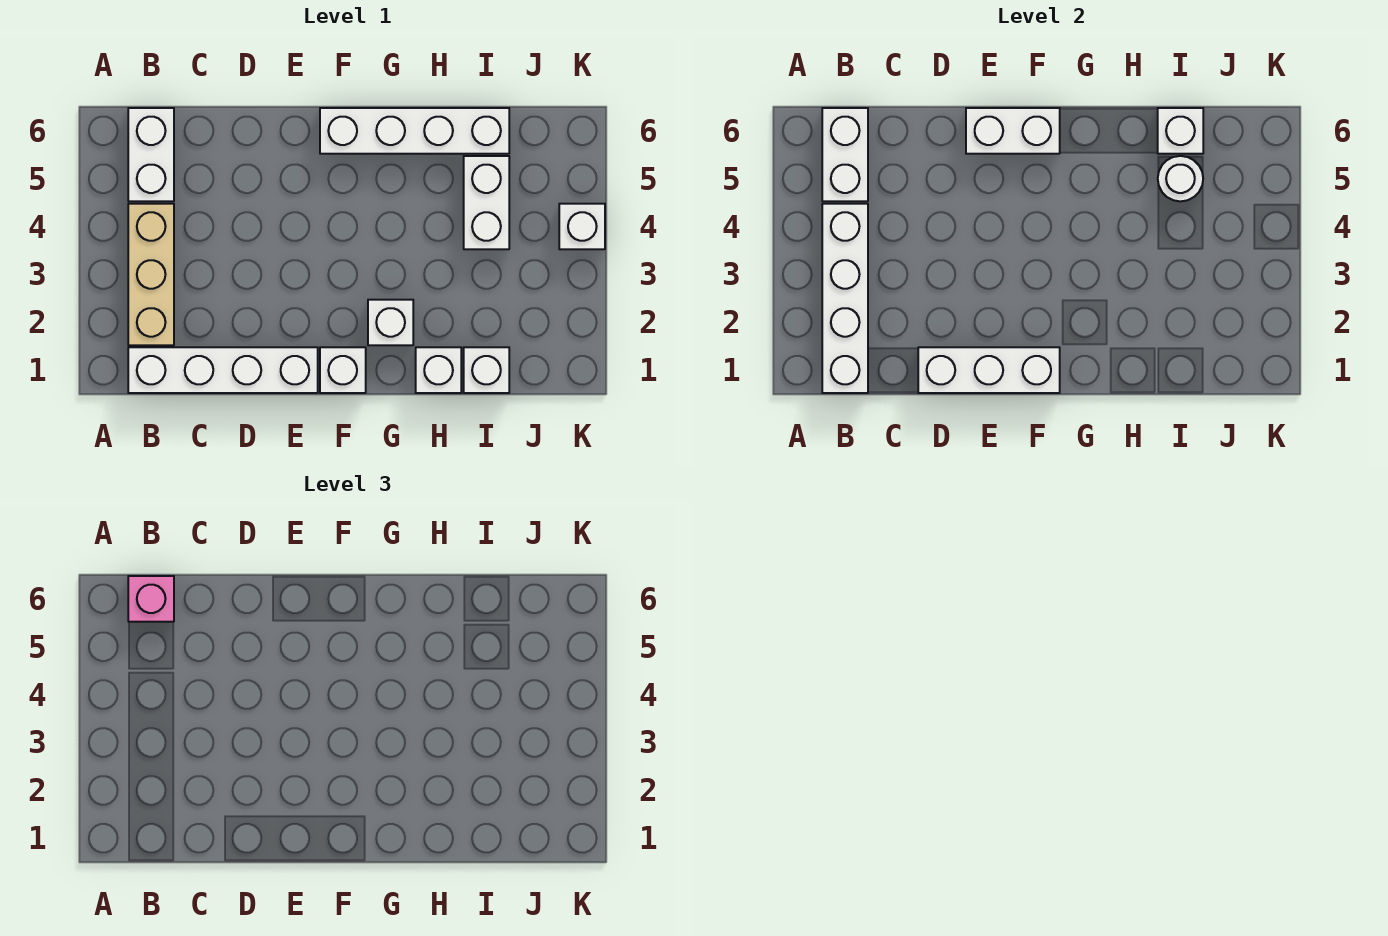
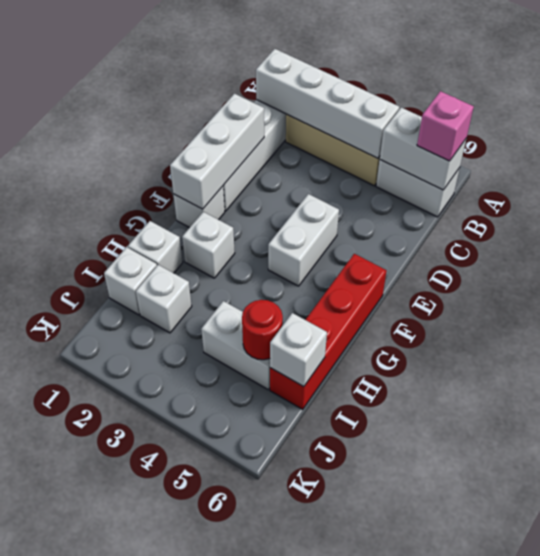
white 1x2 brick [966,108,1060,154] -> white 1x2 brick moved to [268,194,339,286]
white 1x4 brick [320,108,509,154] -> red 1x4 brick [270,254,387,409]
white 1x1 round brick [1158,156,1203,201] -> red 1x1 round brick [242,300,283,360]
white 1x1 brick [559,204,605,249] -> white 1x1 brick moved to [136,265,192,333]

